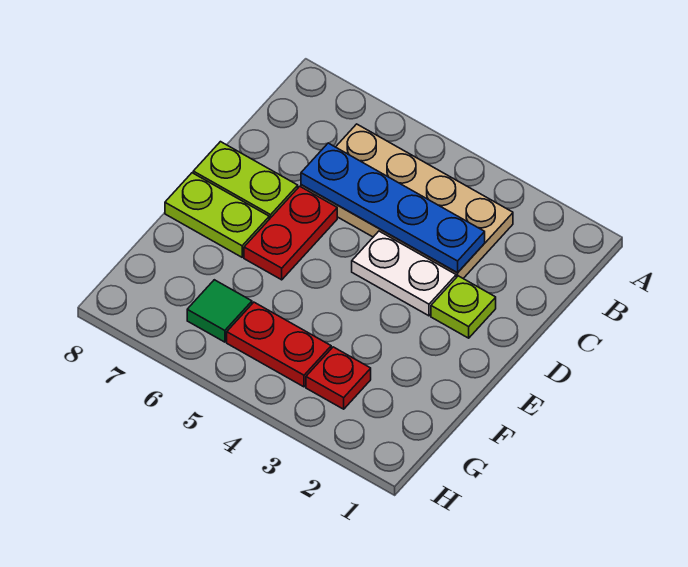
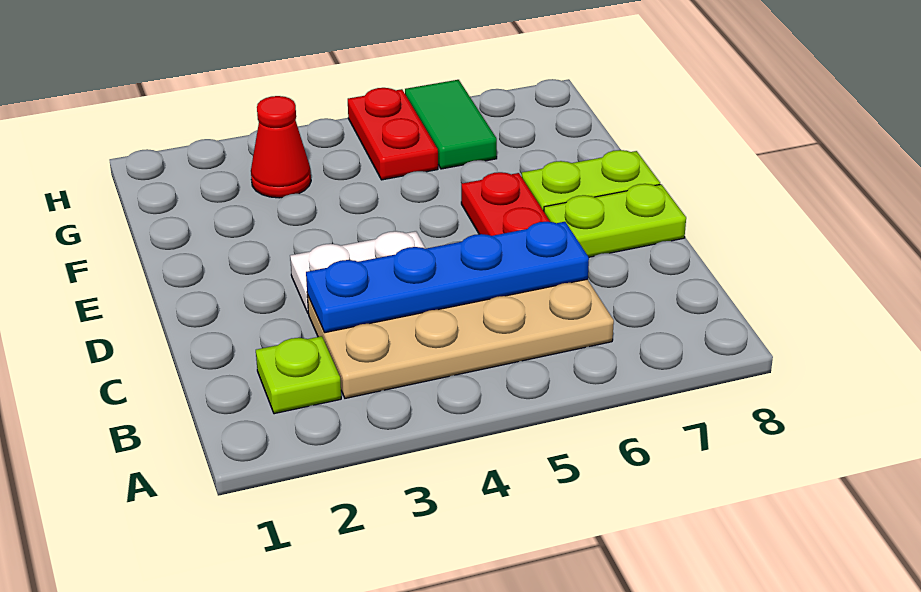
lime 1x1 plate [431,276,496,338] -> lime 1x1 plate moved to [256,336,341,414]
red 1x1 plate [306,347,371,409] -> red 1x1 cone [251,96,311,198]
red 1x2 plate [227,302,331,387] -> red 1x2 plate turned to [348,88,438,180]
green 1x1 tile [187,280,252,342] -> green 1x2 tile [405,80,497,169]

